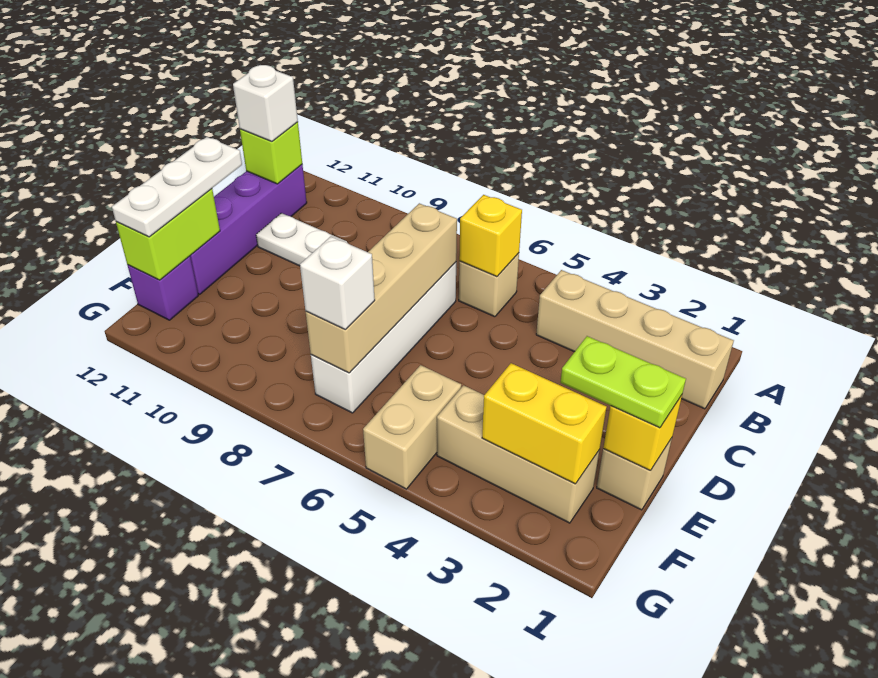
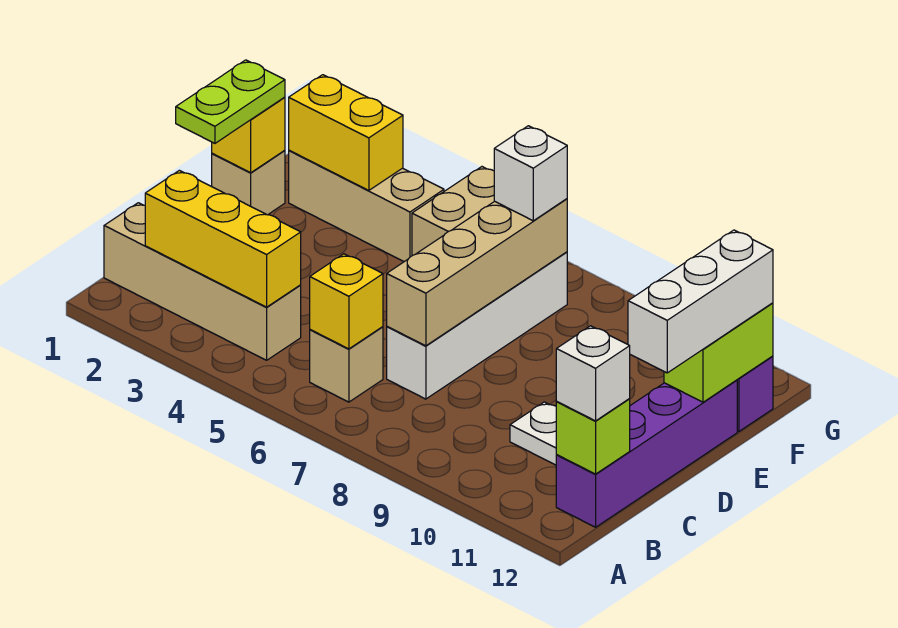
none -> yellow 1x3 brick [145,170,301,307]
white 1x3 plate [112,137,242,237] -> white 1x3 brick [628,230,773,373]
lime 1x2 plate [560,336,686,428] -> lime 1x2 plate turned to [176,60,285,143]

